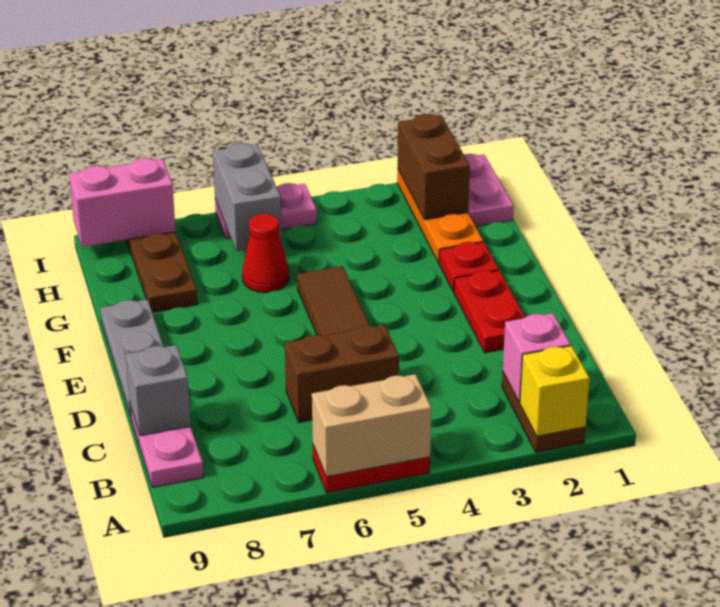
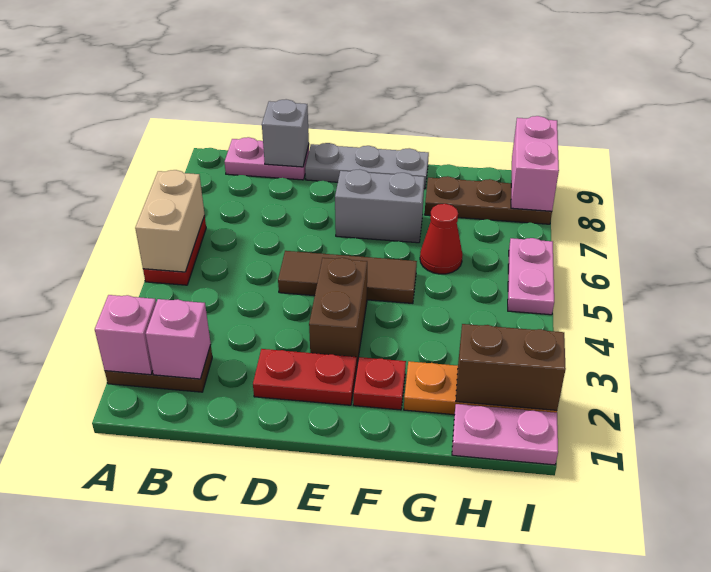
yellow 1x1 brick [520,346,590,436] -> pink 1x1 brick [95,295,156,375]
brown 1x2 brick [285,325,399,422] -> brown 1x2 brick moved to [309,258,367,363]
grey 1x2 brick [213,143,282,251] -> grey 1x2 brick moved to [335,169,425,243]

